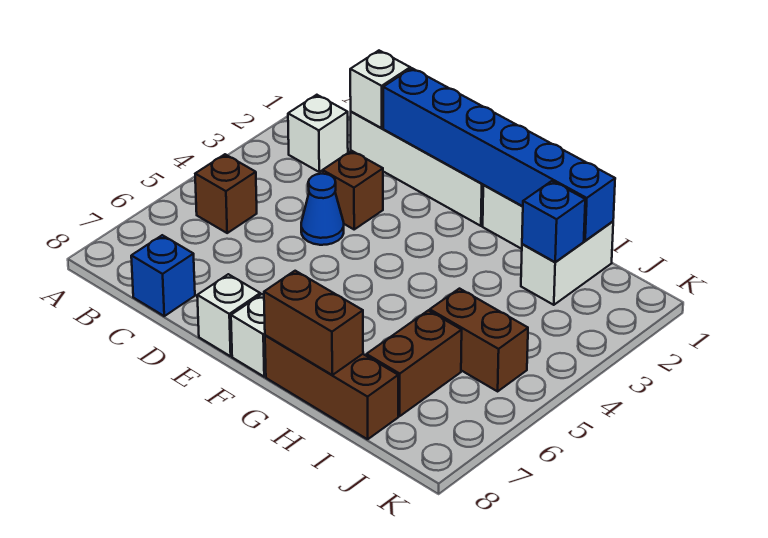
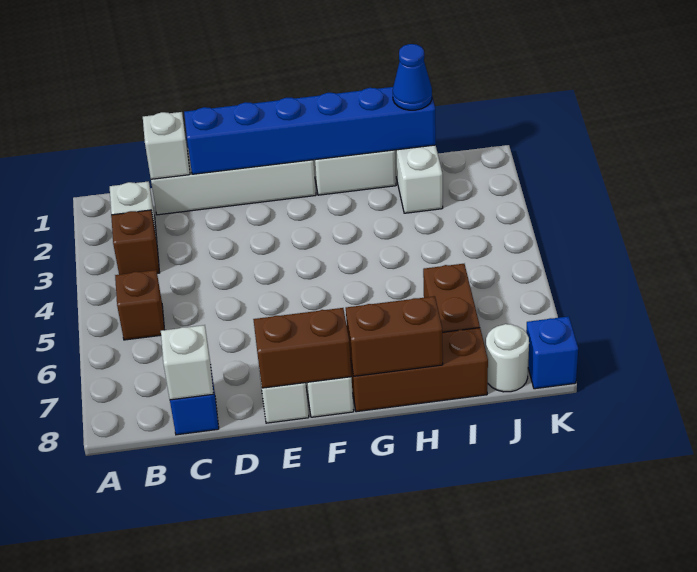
none -> white 1x1 brick [161,325,214,400]
brown 1x1 brick [323,151,383,229] -> brown 1x1 brick moved to [111,210,160,275]
blue 1x1 cone [301,174,344,245] -> blue 1x1 cone moved to [393,44,432,110]
blue 1x1 brick [522,181,585,262] -> blue 1x1 brick moved to [526,316,578,389]
brown 1x2 brick [430,289,528,391] -> brown 1x2 brick moved to [253,308,351,388]
none -> white 1x1 round brick [486,324,529,392]

